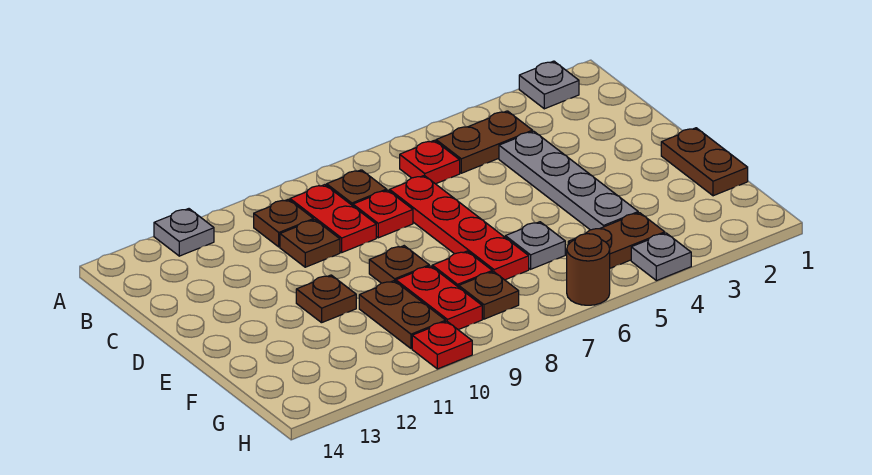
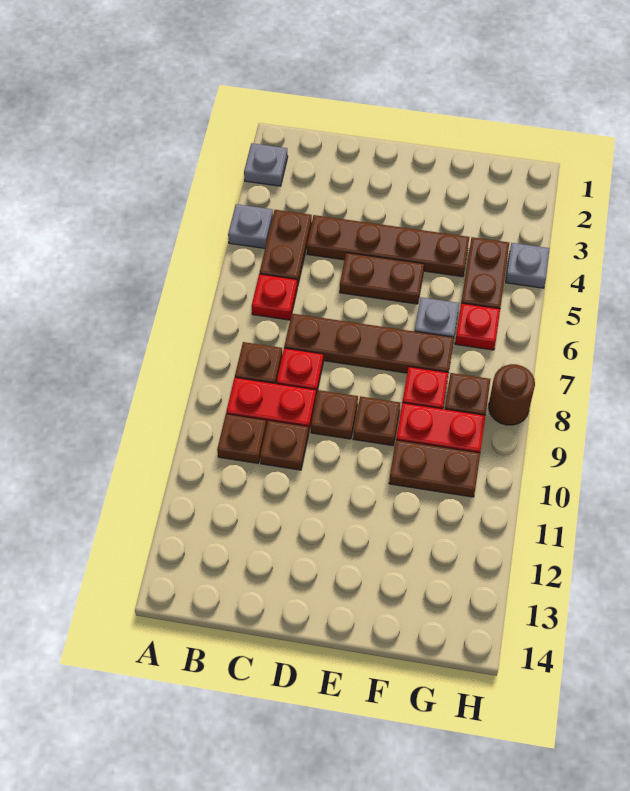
grey 1x1 plate [154,209,214,256] -> grey 1x1 plate moved to [228,204,273,248]
grey 1x4 plate [499,131,638,230] -> brown 1x4 plate [307,215,469,277]
red 1x4 plate [390,175,529,280] -> brown 1x4 plate [284,314,454,373]
brown 1x2 plate [661,128,748,196] -> brown 1x2 plate moved to [340,253,424,304]
brown 1x1 plate [296,275,356,323] -> brown 1x1 plate moved to [311,390,358,439]
brown 1x1 round brick [567,234,610,305] -> brown 1x1 round brick moved to [489,364,535,425]
red 1x1 plate [412,321,472,369] -> red 1x1 plate moved to [455,303,500,350]

